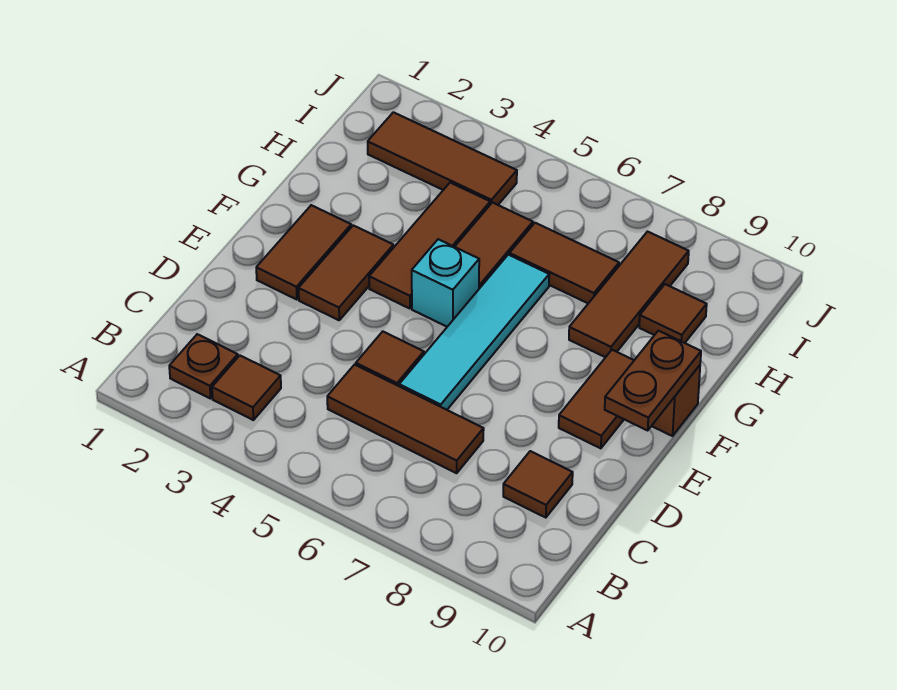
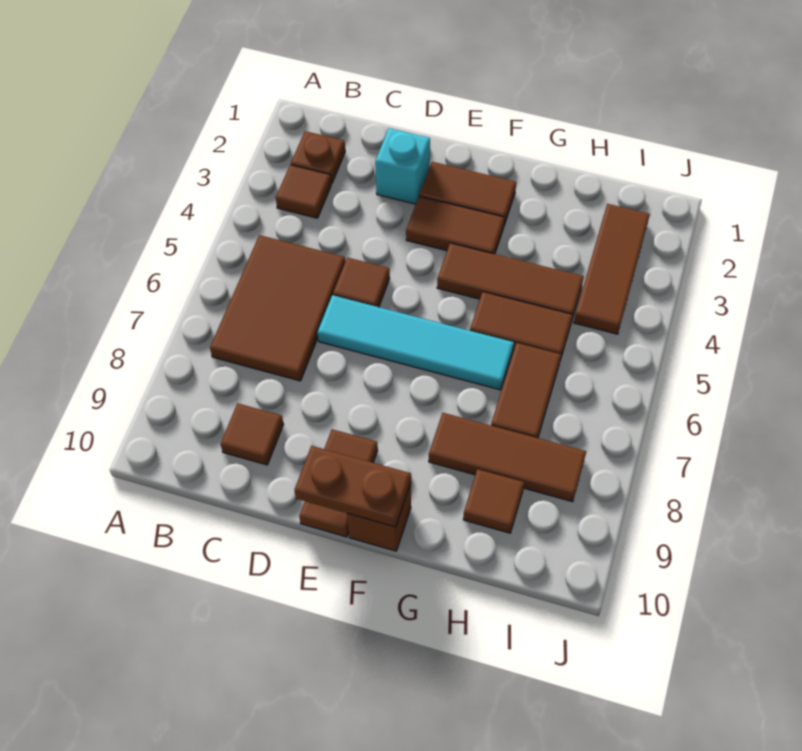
brown 1x3 tile [327,365,484,473] -> brown 2x3 tile [210,235,345,381]
brown 1x2 tile [559,350,634,448] -> brown 1x2 tile turned to [299,429,378,537]
cyan 1x1 brick [412,239,479,327] -> cyan 1x1 brick moved to [375,128,430,204]

